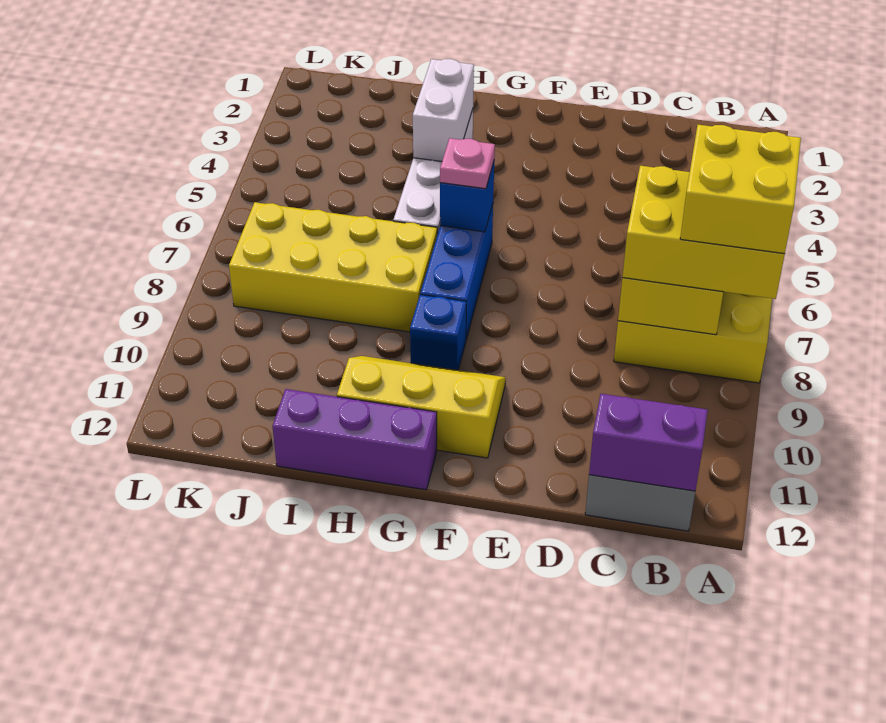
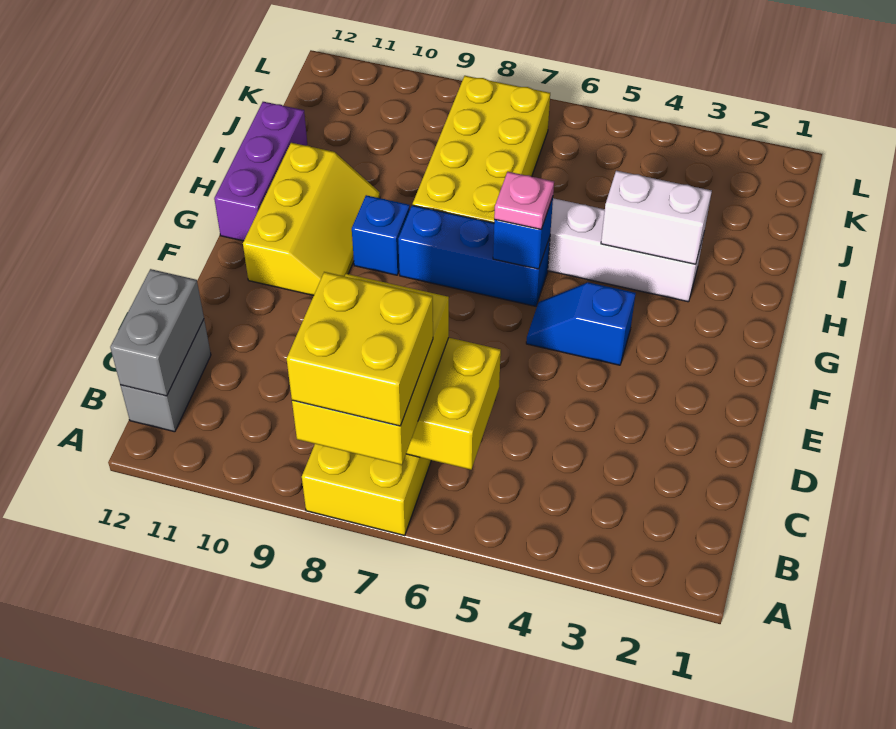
purple 1x2 brick [589,394,708,491] -> grey 1x2 brick [110,269,204,396]
none -> blue 1x2 slope [526,282,636,365]

